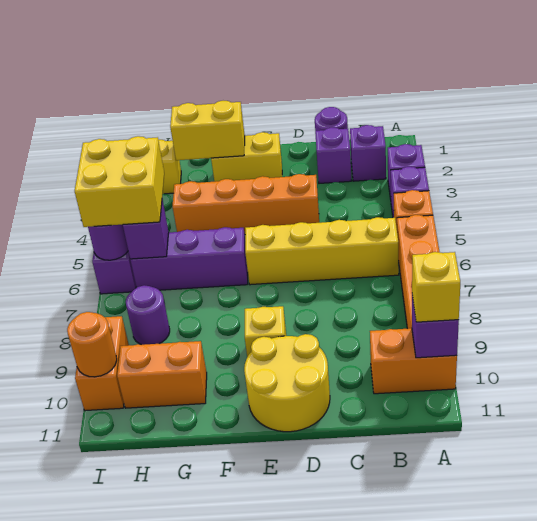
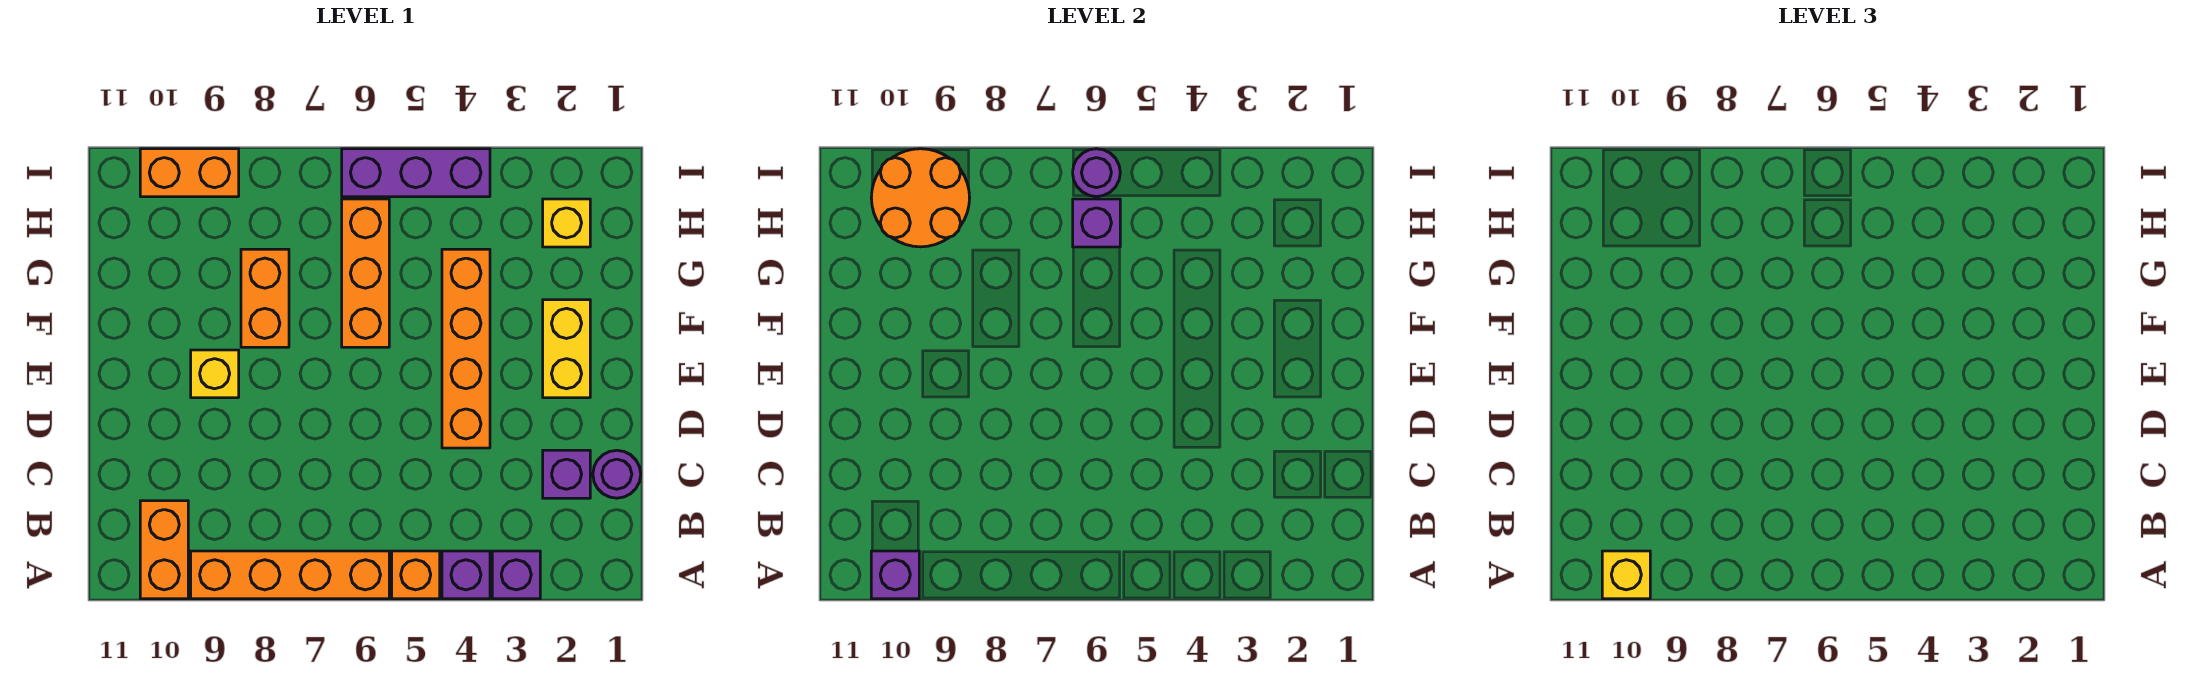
purple 1x1 brick [350,125,386,181] -> none
yellow 1x4 brick [245,217,399,285] -> none
yellow 2x2 round brick [244,334,330,432] -> none
yellow 1x2 brick [170,101,245,160] -> none
purple 1x3 brick [130,227,248,290] -> orange 1x3 brick [342,199,389,347]
orange 1x2 brick [117,341,207,408] -> orange 1x2 brick moved to [241,249,289,347]
yellow 2x2 brick [75,136,164,227] -> none
purple 1x1 round brick [126,285,170,345] -> none
orange 1x1 round brick [67,312,117,377] -> orange 2x2 round brick [871,149,970,247]

